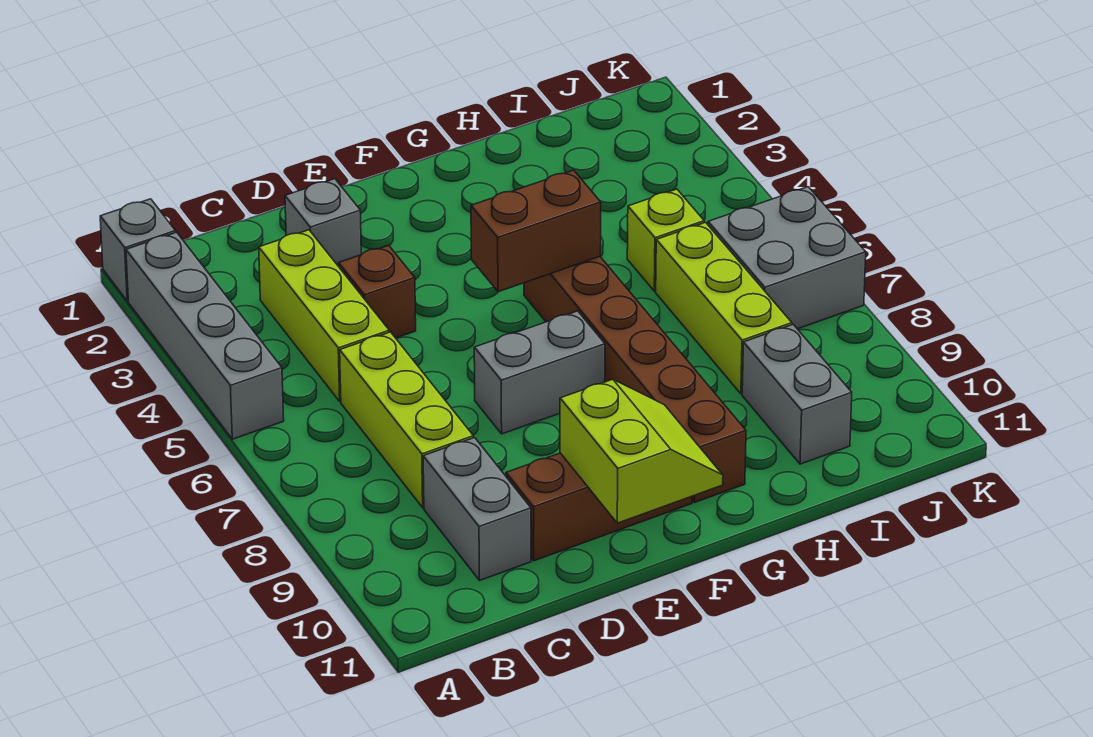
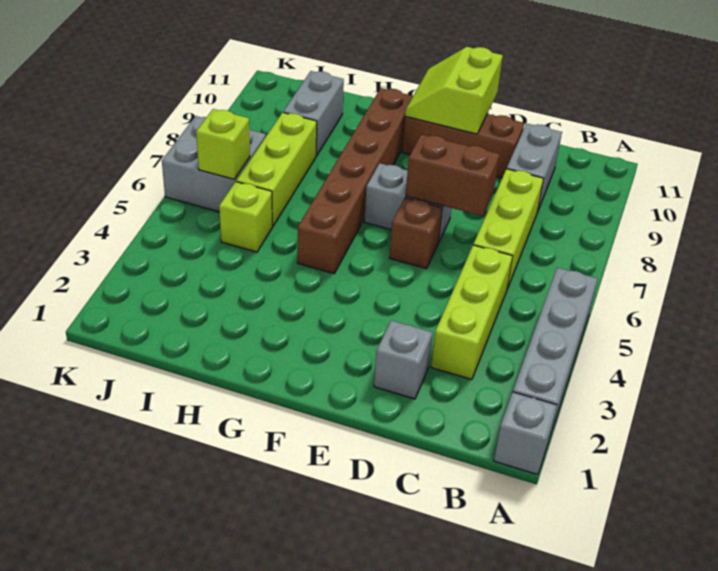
brown 1x1 brick [339,245,416,338] -> brown 1x1 brick moved to [389,198,442,269]
brown 1x2 brick [471,170,601,292] -> brown 1x2 brick moved to [406,134,500,216]
none -> lime 1x1 brick [196,109,250,179]

